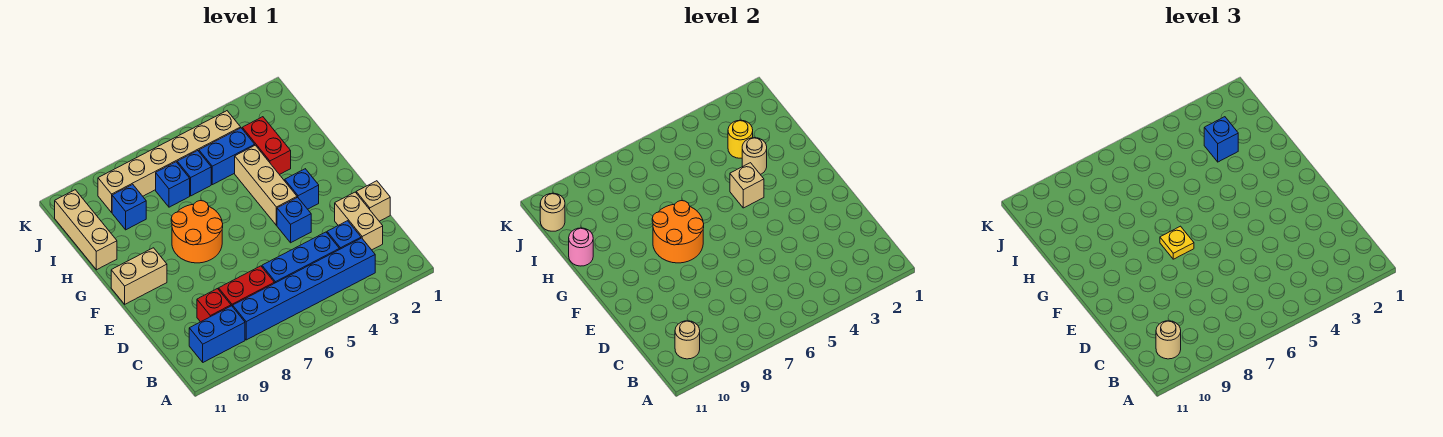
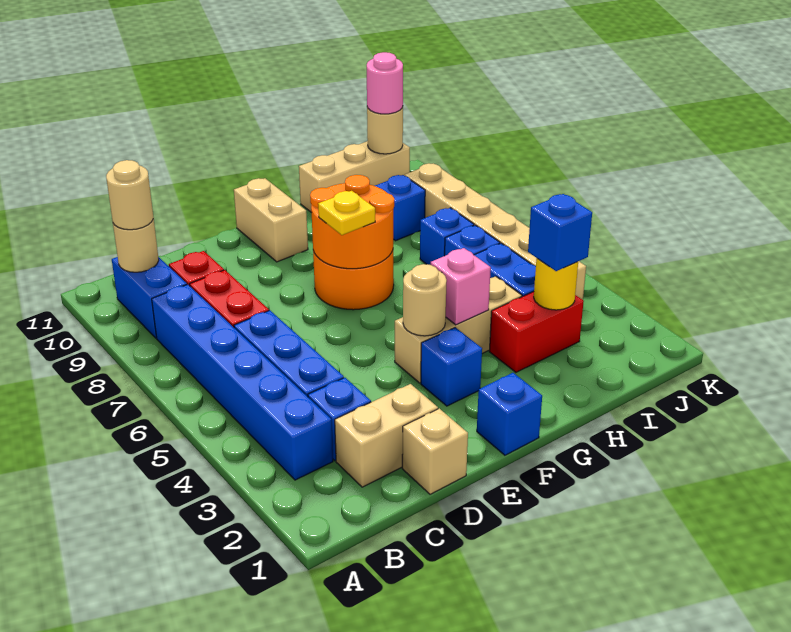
blue 1x1 brick [277,197,311,243] -> blue 1x1 brick moved to [477,373,542,455]
tan 1x1 brick [730,163,764,208] -> pink 1x1 brick [431,248,491,325]
tan 1x1 round brick [742,138,767,174] -> tan 1x1 round brick moved to [403,264,447,336]
pink 1x1 round brick [569,228,593,266] -> pink 1x1 round brick moved to [367,52,403,114]

